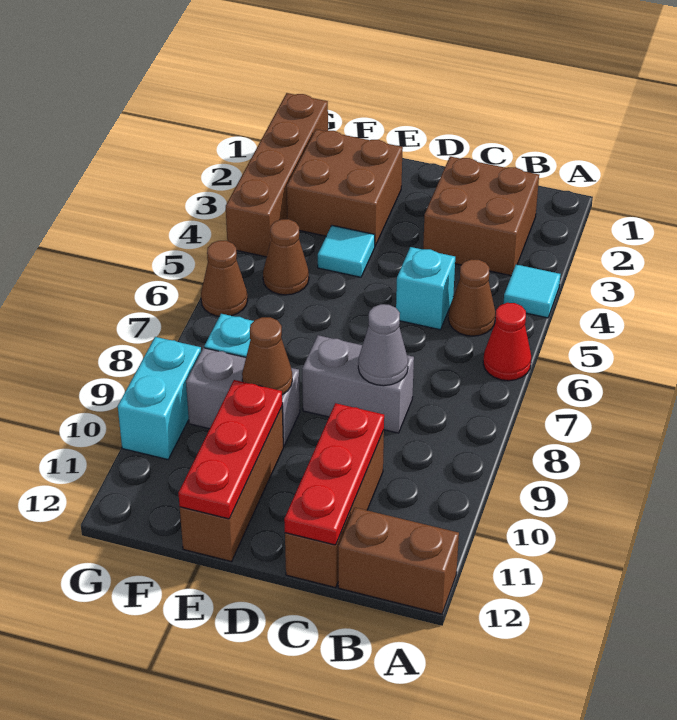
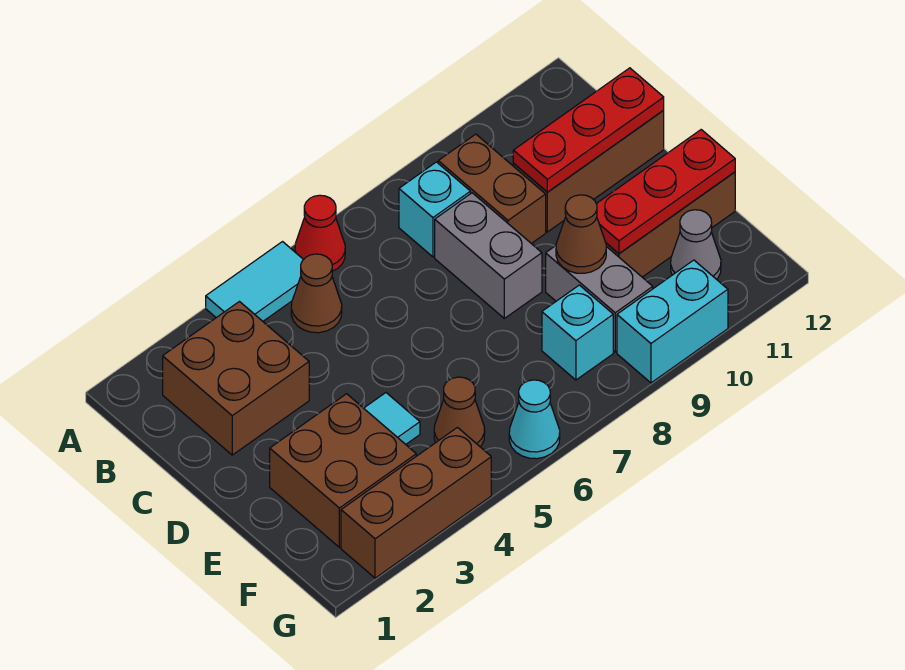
cyan 1x1 tile [503,264,560,318] -> cyan 1x2 tile [206,242,304,321]
brown 1x2 brick [338,508,459,614] -> brown 1x2 brick moved to [438,134,546,243]
cyan 1x1 brick [396,247,455,330] -> cyan 1x1 brick moved to [399,162,470,257]
grey 1x1 cone [358,304,408,386] -> grey 1x1 cone moved to [671,210,721,279]
brown 1x4 brick [226,93,328,257] -> brown 1x3 brick [341,428,491,578]
brown 1x1 cone [201,241,248,316] -> cyan 1x1 cone [509,380,560,459]

